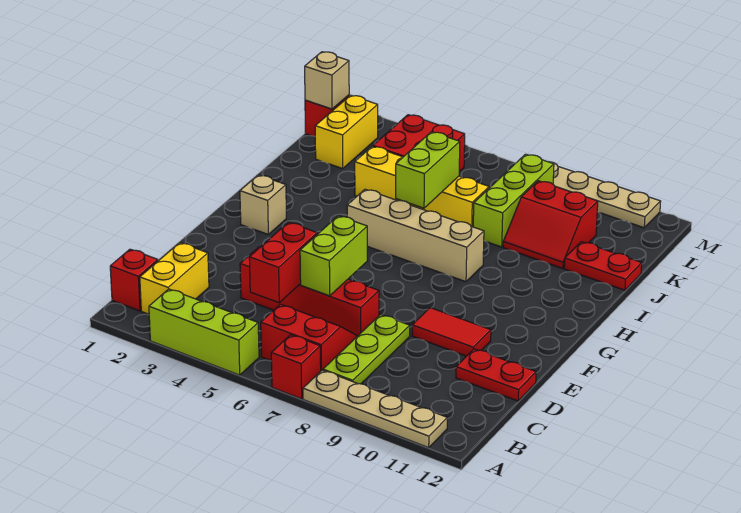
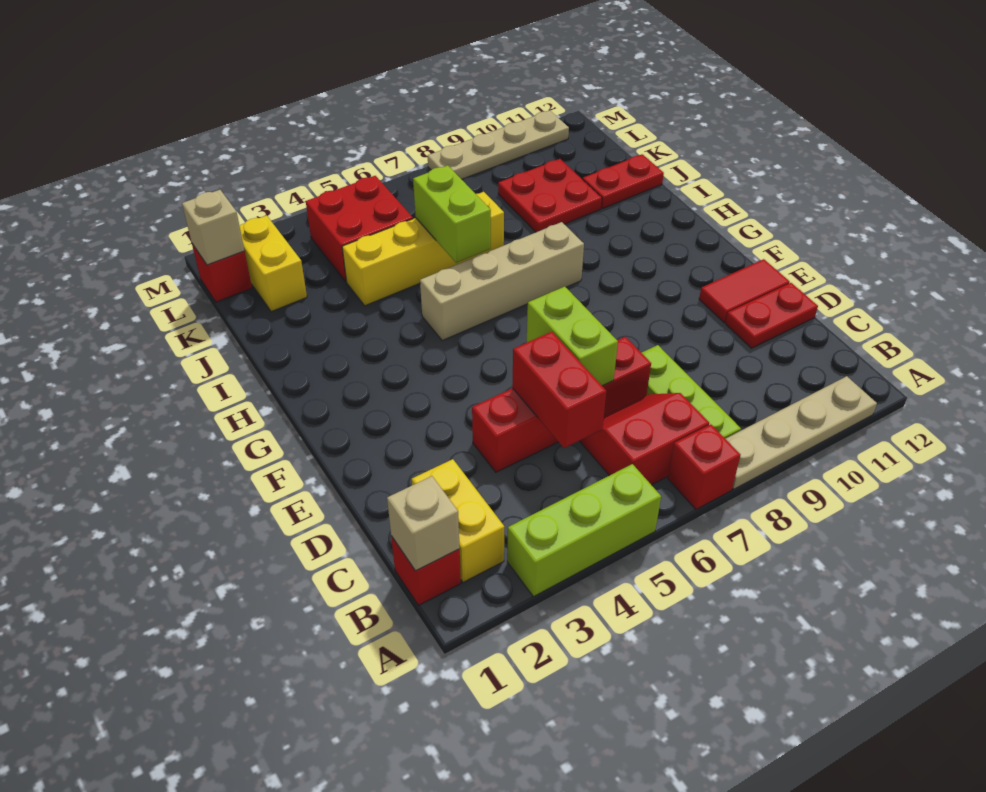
red 1x2 tile [412,308,491,356] -> red 1x2 tile moved to [699,259,790,322]
tan 1x1 brick [240,175,286,234] -> tan 1x1 brick moved to [387,476,460,571]
lime 1x3 brick [473,154,554,247] -> none
red 2x2 slope [503,181,598,269] -> red 2x2 plate [498,159,602,232]

